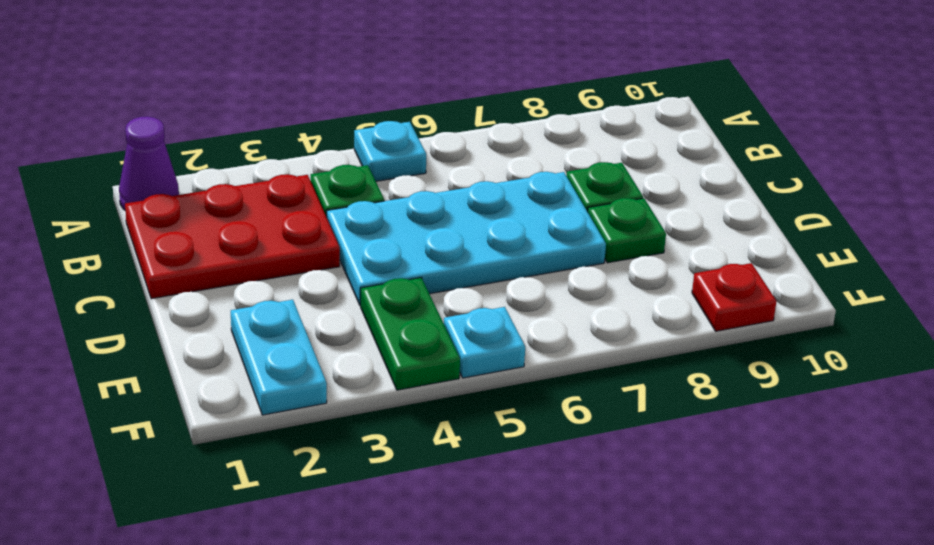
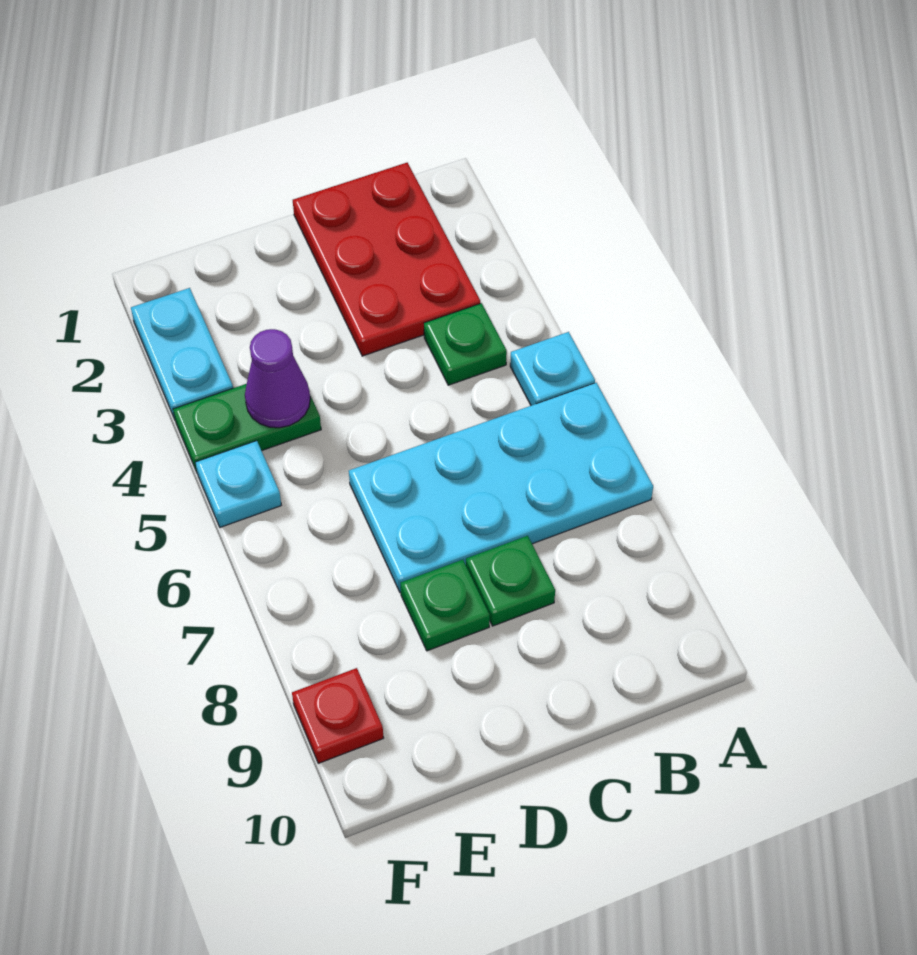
purple 1x1 cone [119,116,179,210] -> purple 1x1 cone moved to [245,329,310,428]
cyan 2x4 plate [327,172,606,306] -> cyan 2x4 plate turned to [349,383,653,593]
cyan 1x2 plate [231,300,327,415] -> cyan 1x2 plate turned to [131,288,233,419]

